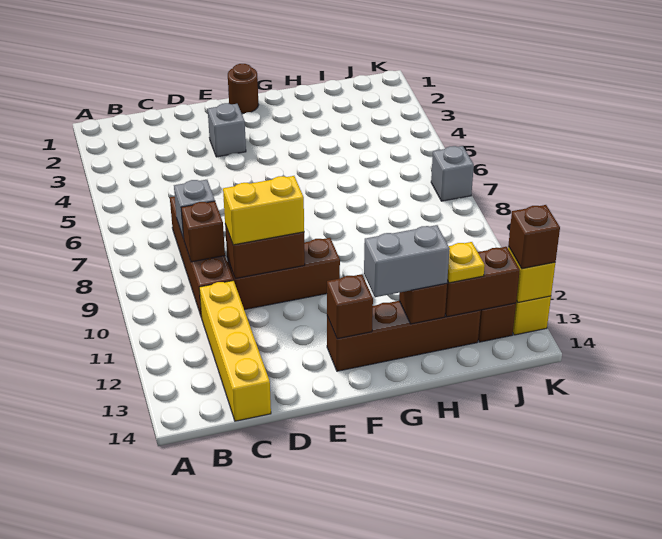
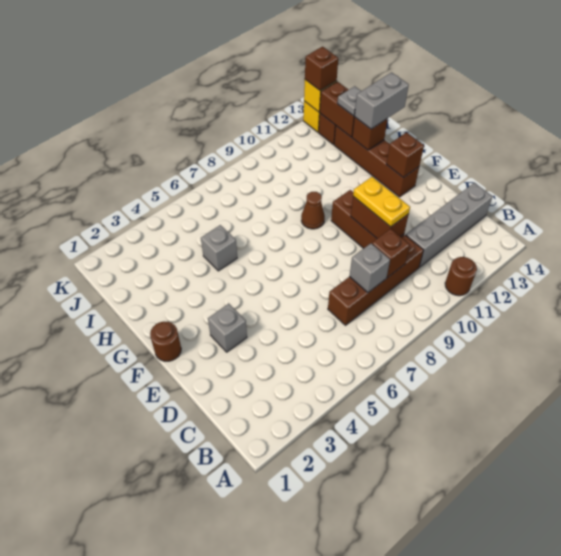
none -> brown 1x1 round brick [445,257,477,296]
yellow 1x4 brick [199,280,271,421] -> grey 1x4 brick [406,183,493,267]
yellow 1x2 brick [223,176,304,245] -> yellow 1x2 plate [353,177,410,227]
none -> brown 1x1 cone [301,192,325,229]
grey 1x2 brick [364,225,450,297] -> grey 1x2 brick turned to [354,72,409,129]
yellow 1x1 plate [447,242,485,283] -> grey 1x1 plate [337,86,361,116]
grey 1x1 brick [431,146,474,201] -> grey 1x1 brick moved to [201,225,237,271]

